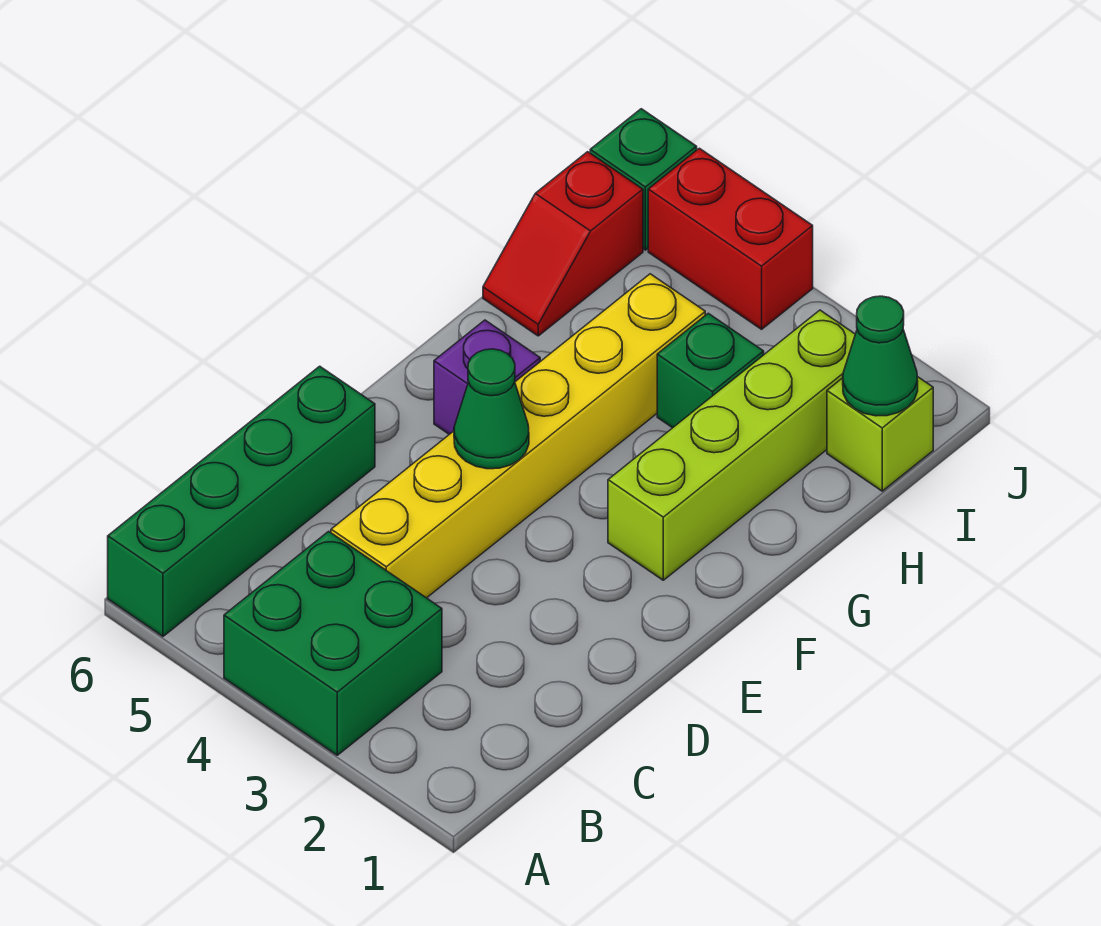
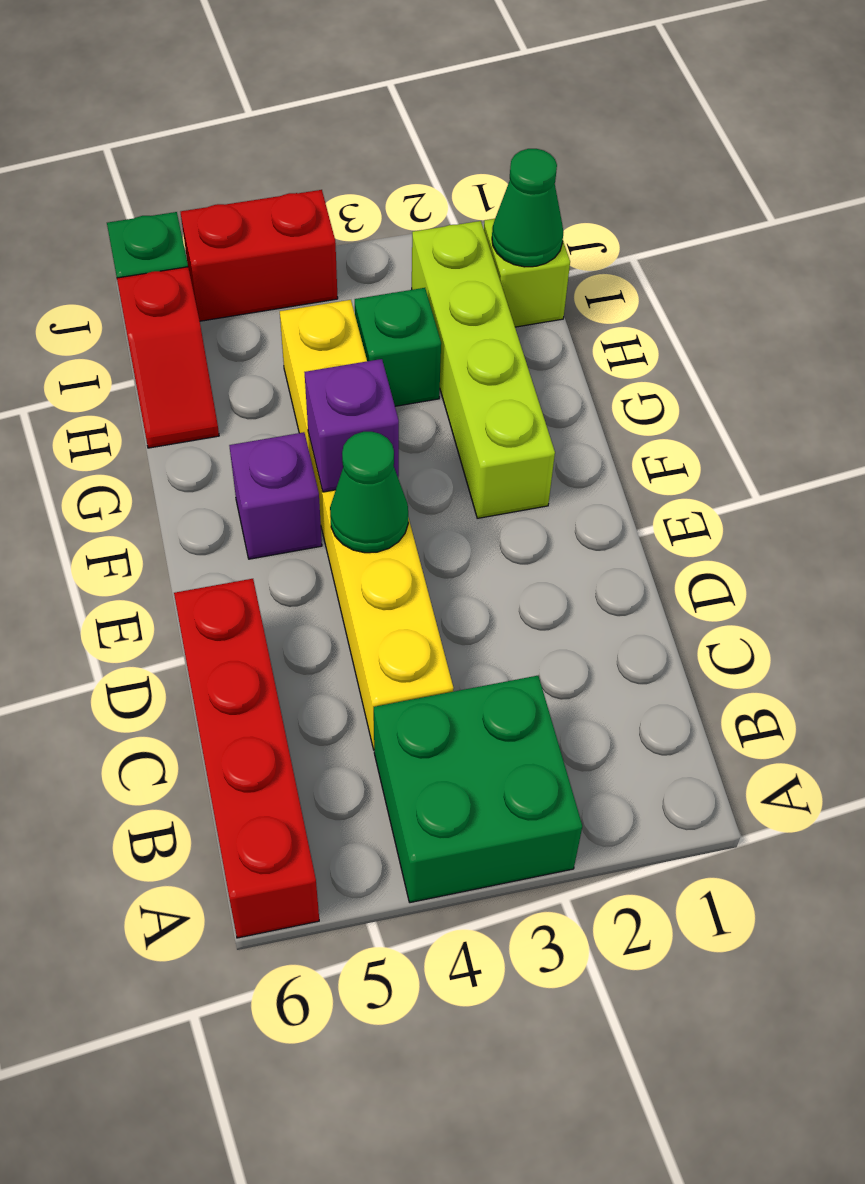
green 1x4 brick [108,366,375,636] -> red 1x4 brick [174,579,319,938]
none -> purple 1x1 brick [305,359,399,492]

